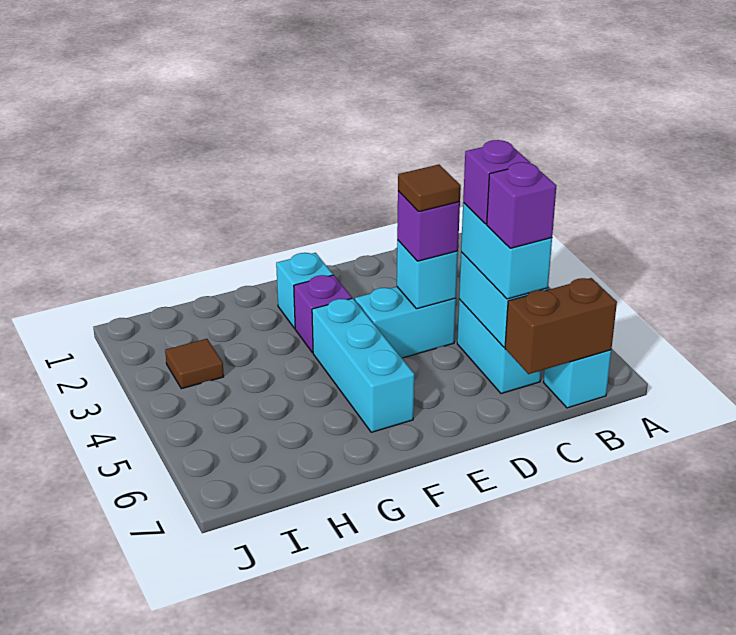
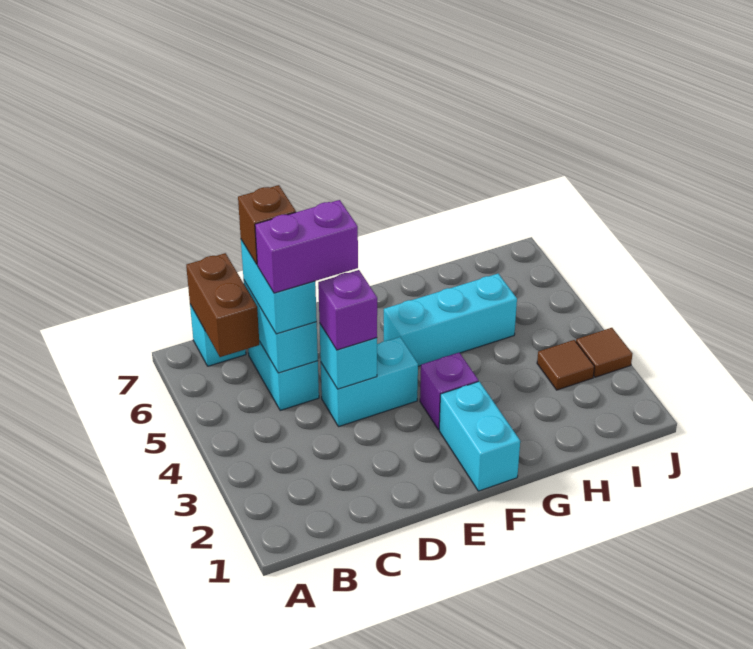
brown 1x2 brick [505,278,617,374] -> brown 1x2 brick turned to [186,253,260,357]
purple 1x1 brick [463,140,530,224] -> purple 1x2 brick [255,200,358,293]
purple 1x1 brick [487,162,557,248] -> brown 1x1 brick [238,185,296,264]
brown 1x1 tile [398,165,461,212] -> brown 1x1 tile moved to [576,328,632,377]
cyan 1x1 brick [276,253,333,328] -> cyan 1x2 brick [439,381,520,491]
cyan 1x3 brick [312,298,414,432] -> cyan 1x3 brick turned to [384,274,517,366]

